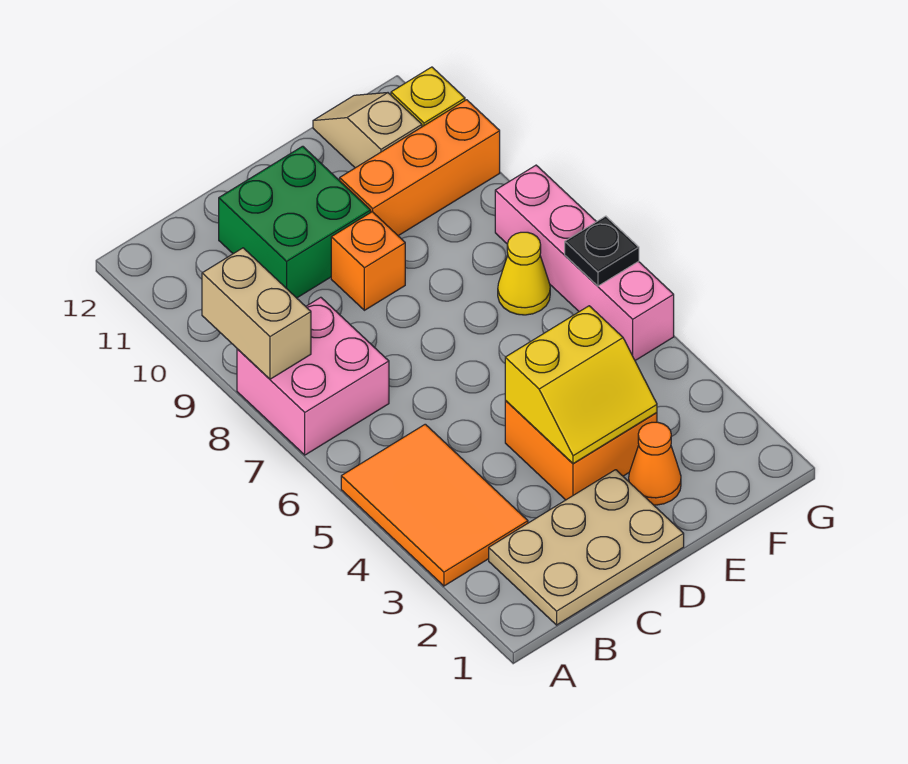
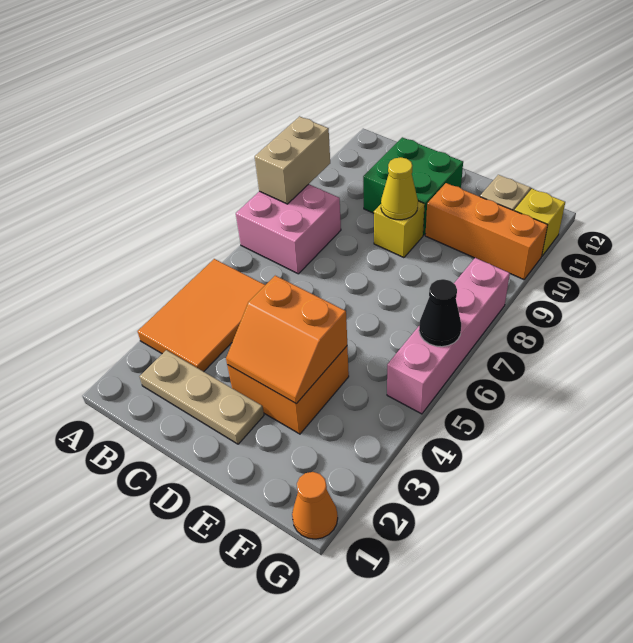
tan 2x3 plate [489,470,684,625] -> tan 1x3 plate [140,350,264,444]
yellow 2x2 slope [505,306,657,464] -> orange 2x2 slope [226,276,347,404]
orange 1x1 brick [331,212,405,310] -> yellow 1x1 brick [374,201,425,258]
orange 1x1 cone [629,422,681,505] -> orange 1x1 cone moved to [292,472,338,539]
yellow 1x1 cone [498,232,550,315] -> yellow 1x1 cone moved to [381,157,418,220]
black 1x1 plate [565,216,639,286] -> black 1x1 cone [419,279,461,347]

